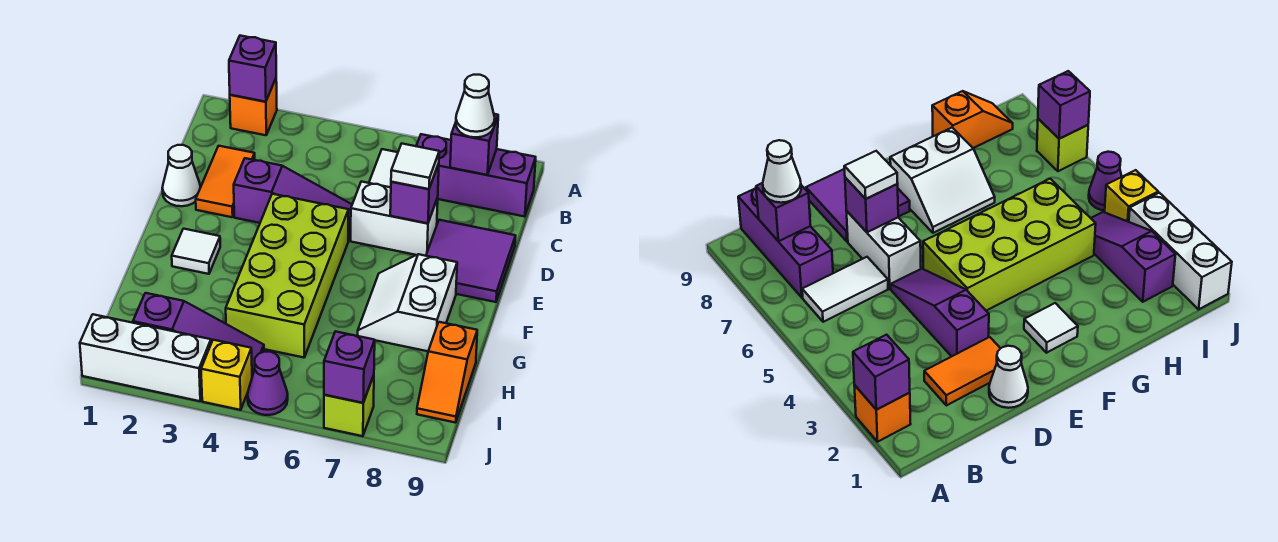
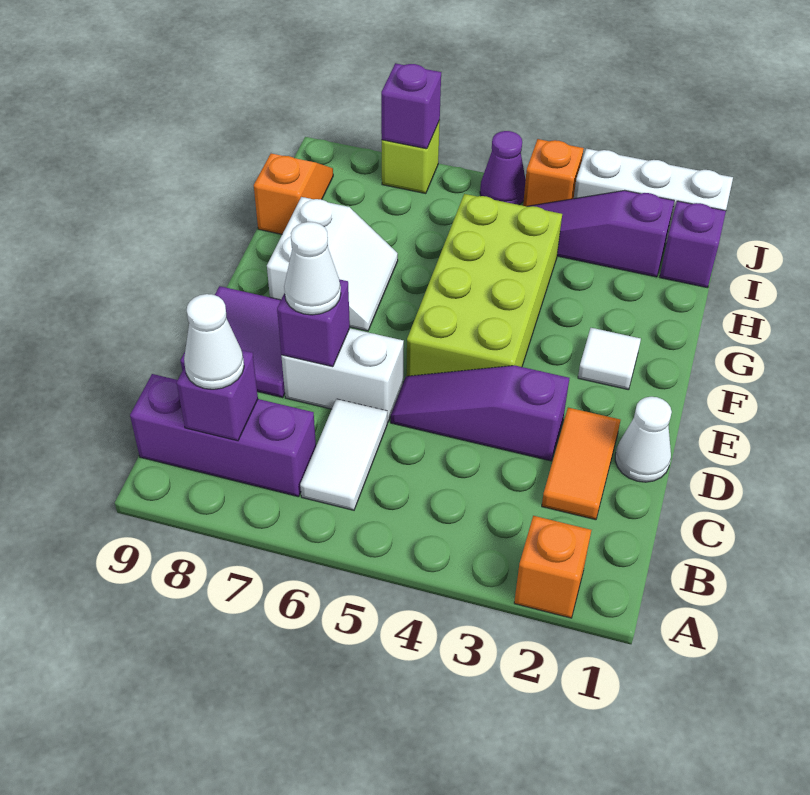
purple 1x1 brick [229,36,276,102] -> purple 1x1 brick moved to [660,201,726,288]
white 1x1 tile [391,144,439,189] -> white 1x1 cone [284,222,341,315]
yellow 1x1 brick [201,340,252,410] -> orange 1x1 brick [523,139,584,206]

